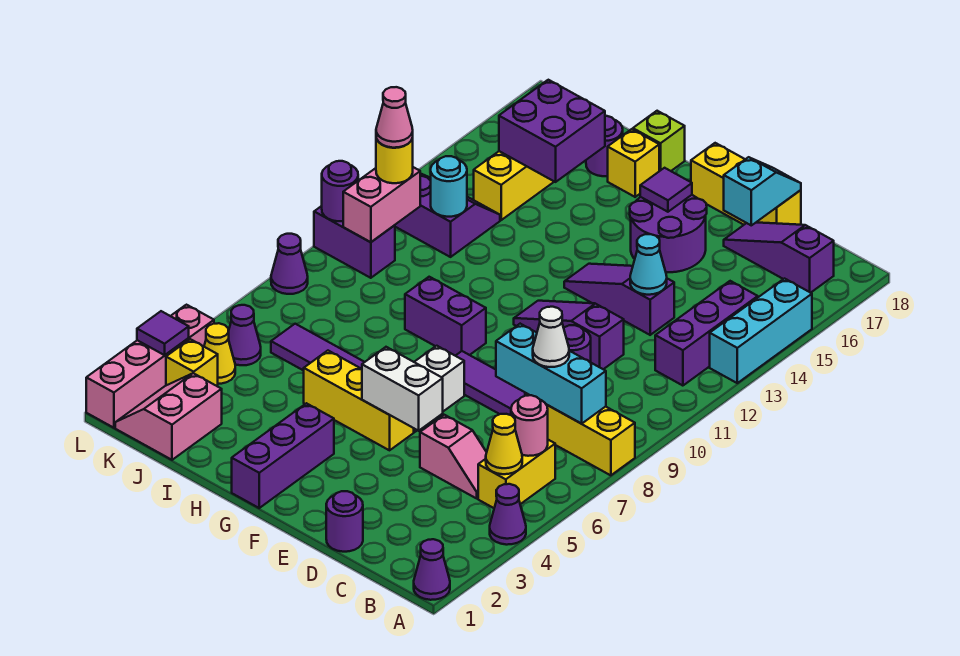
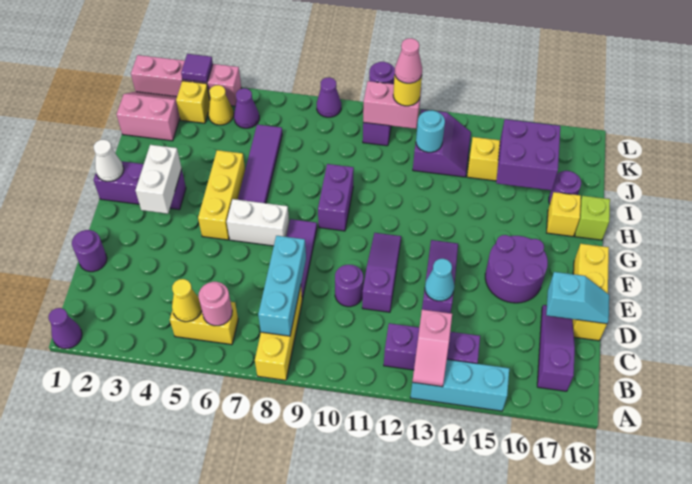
purple 1x1 cone [490,484,526,545] -> none
pink 1x2 slope [420,415,487,498] -> pink 1x2 slope moved to [412,310,452,387]
white 1x1 cone [533,307,569,367] -> white 1x1 cone moved to [94,140,124,181]
white 1x2 brick [362,347,443,431] -> white 1x2 brick moved to [136,145,182,214]
purple 1x1 tile [640,168,692,212] -> none

